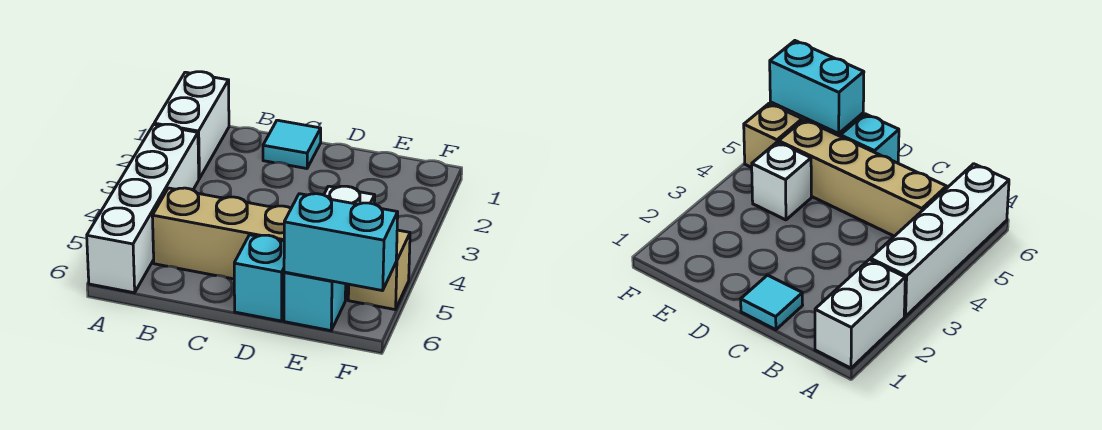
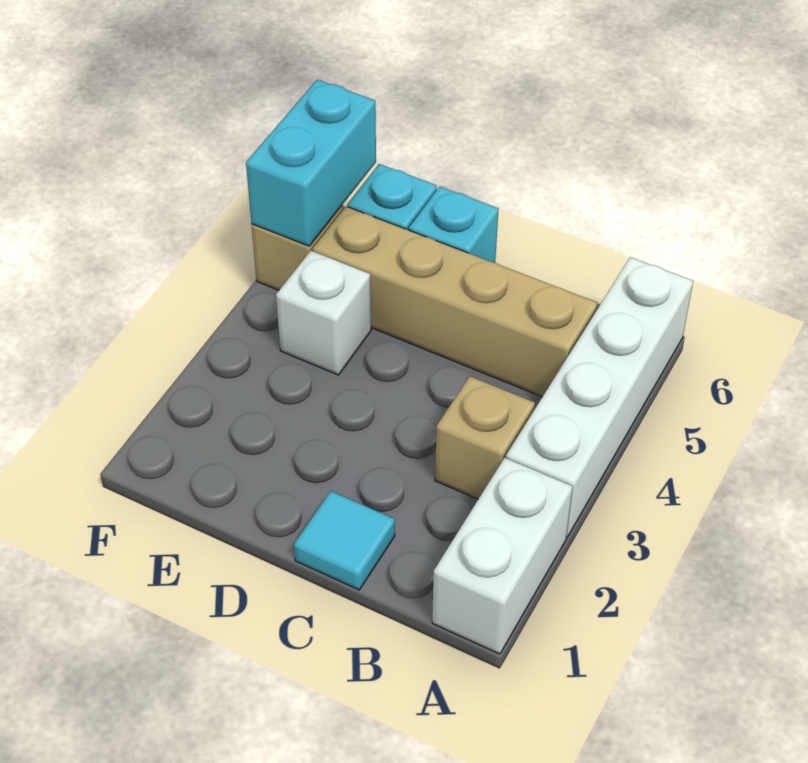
none -> tan 1x1 brick [435,376,535,499]
cyan 1x2 brick [284,194,398,291] -> cyan 1x2 brick turned to [246,80,376,246]

